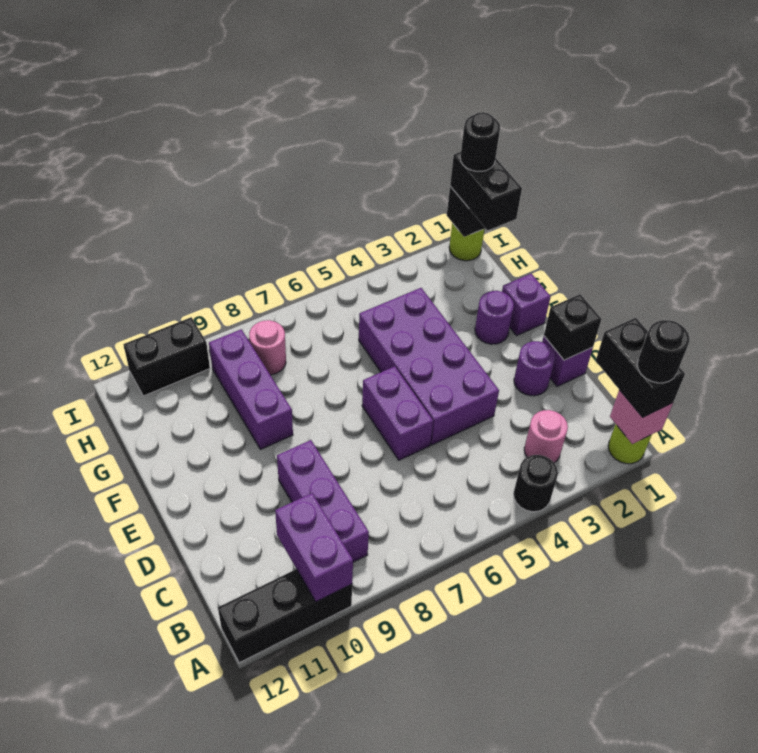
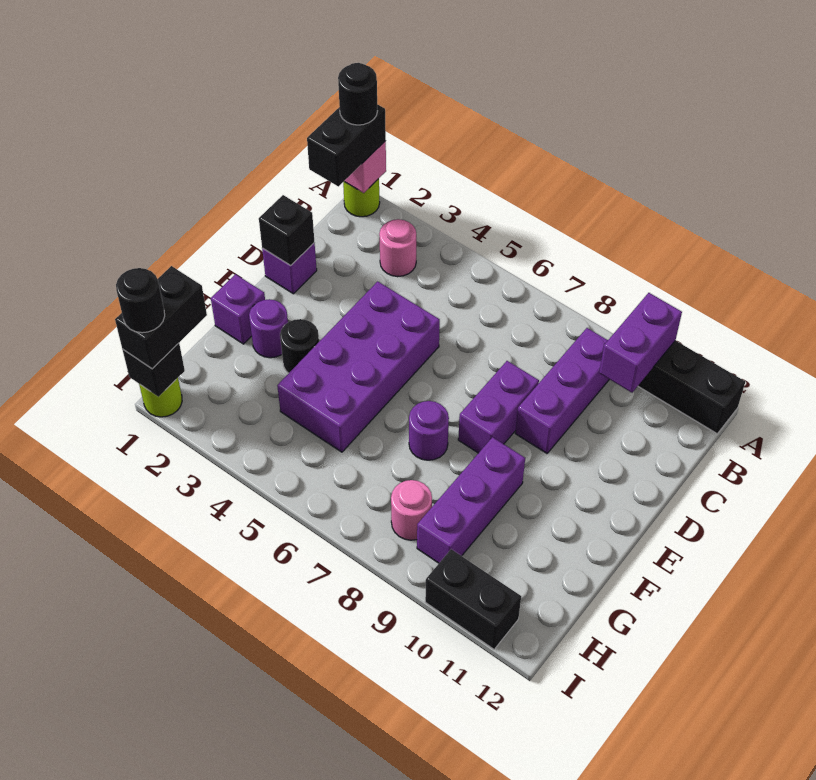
black 1x1 round brick [513,455,558,512] -> black 1x1 round brick moved to [280,319,319,373]
purple 1x1 round brick [514,341,555,396] -> purple 1x1 round brick moved to [409,401,449,460]
purple 1x2 brick [362,366,433,460] -> purple 1x2 brick moved to [458,361,539,453]

